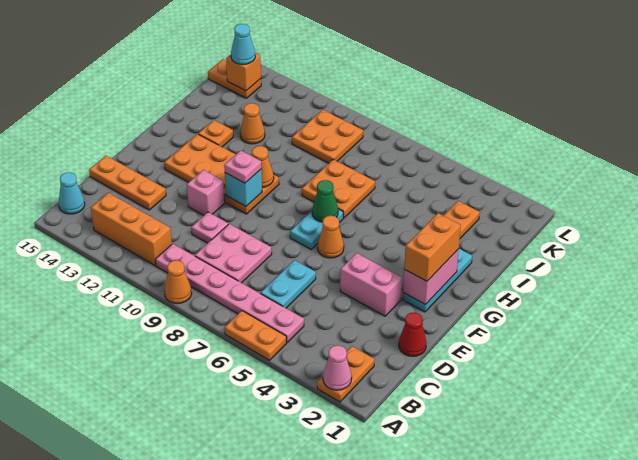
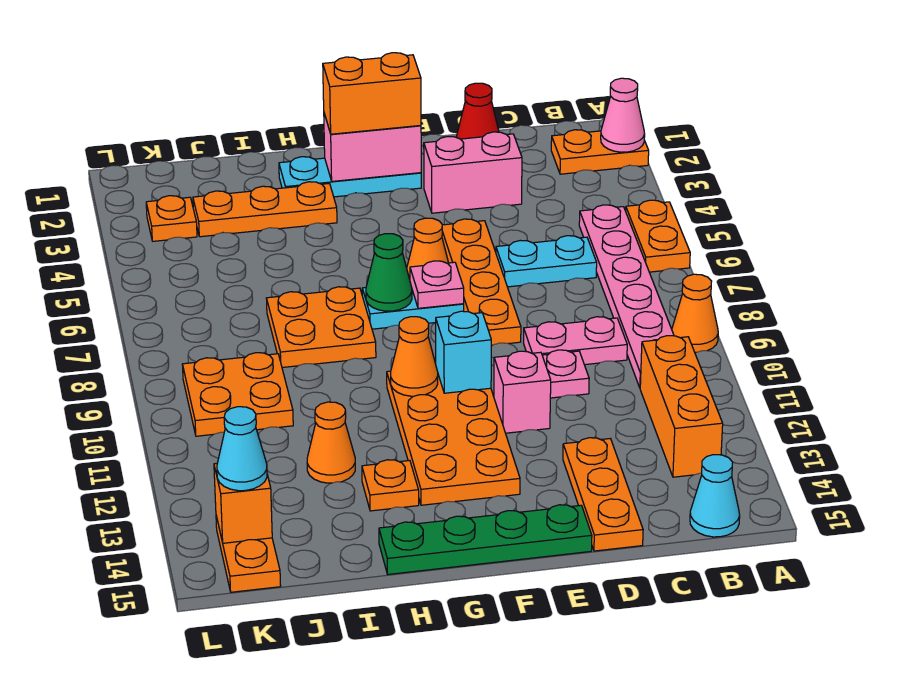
pink 2x2 plate [195,224,272,283] -> pink 1x2 plate [524,317,627,365]
pink 1x2 brick [340,253,402,316] -> pink 1x2 brick turned to [424,132,522,213]
none -> orange 1x4 plate [442,219,521,345]
none -> green 1x4 plate [379,505,592,574]
pink 1x1 plate [224,150,261,183] -> pink 1x1 plate moved to [410,261,464,308]
none -> orange 1x1 plate [146,196,197,241]

